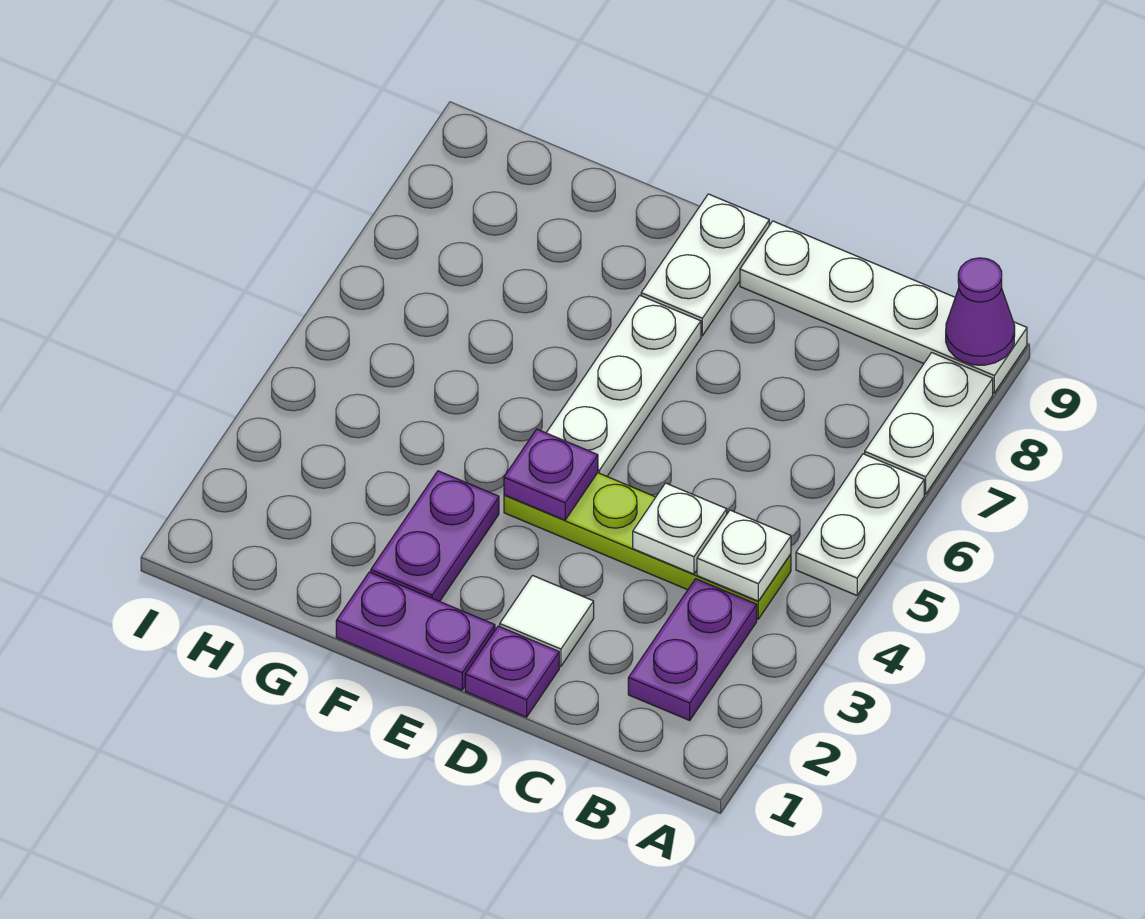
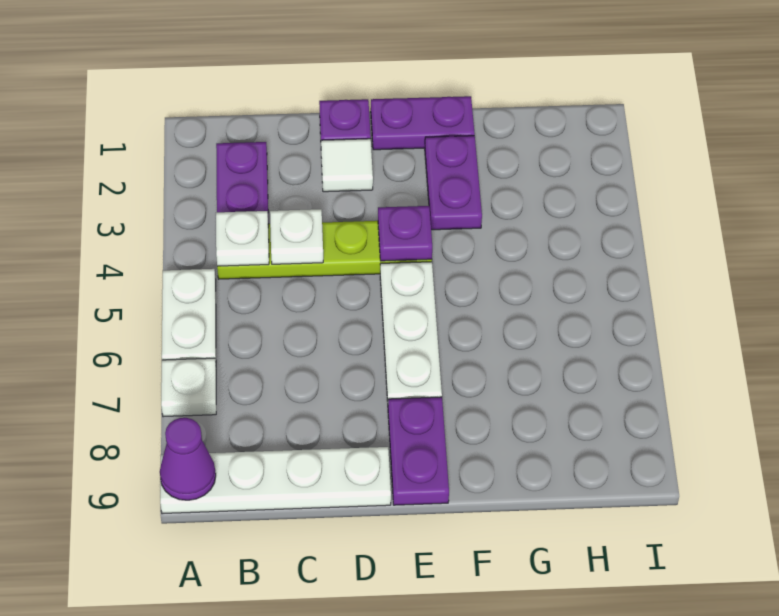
white 1x2 plate [865,353,993,494] -> white 1x1 plate [161,358,216,417]
white 1x2 plate [641,194,769,336] -> purple 1x2 plate [388,397,449,505]

